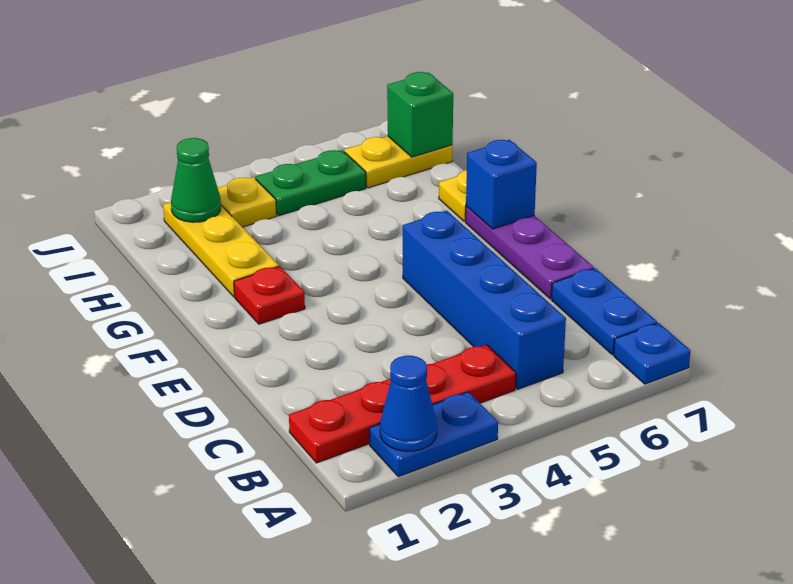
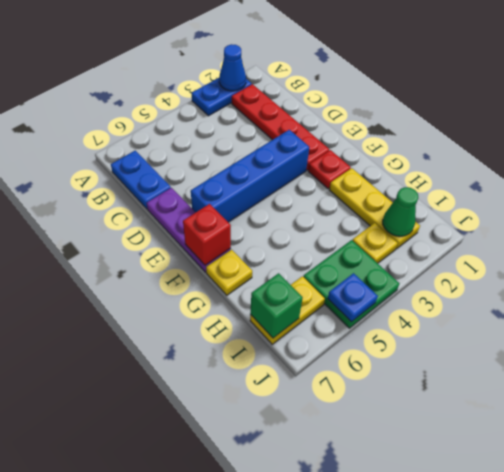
blue 1x1 plate [614,323,690,384] -> blue 1x1 plate moved to [328,273,378,322]
red 1x4 plate [289,345,516,463] -> red 1x4 plate turned to [232,84,329,170]
blue 1x4 brick [403,211,566,389] -> blue 1x4 brick turned to [191,130,309,222]
blue 1x1 brick [466,140,537,229] -> red 1x1 brick [183,204,231,265]
green 1x2 plate [255,150,366,216] -> green 2x2 plate [303,240,400,328]

